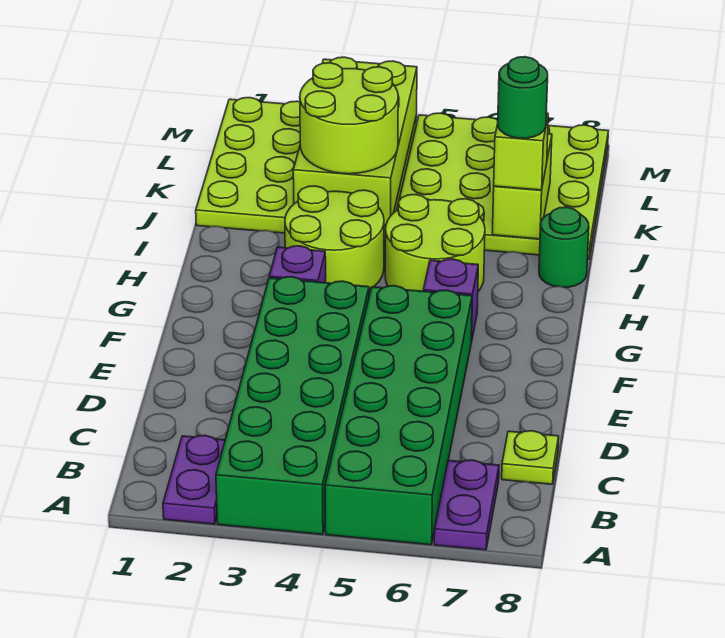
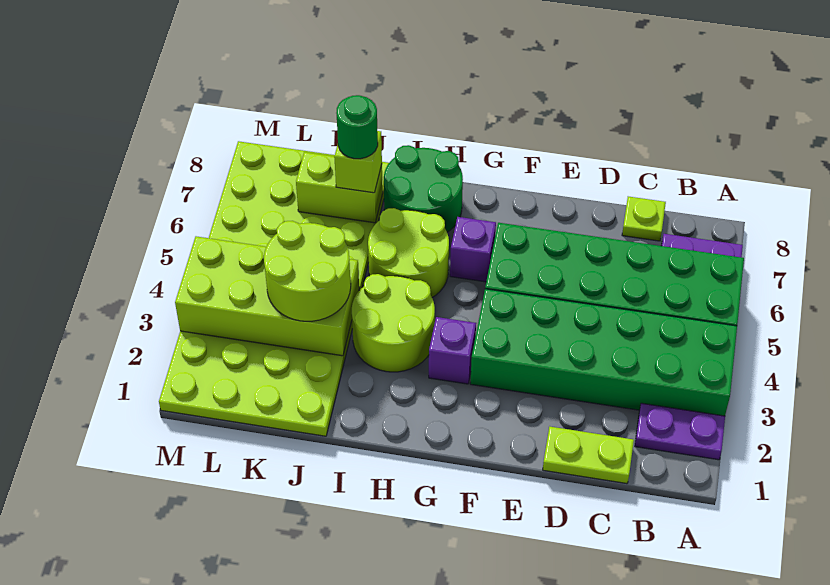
none -> lime 1x2 plate [543,427,634,484]
green 1x1 round brick [539,207,589,287] -> green 2x2 round brick [384,145,463,232]

